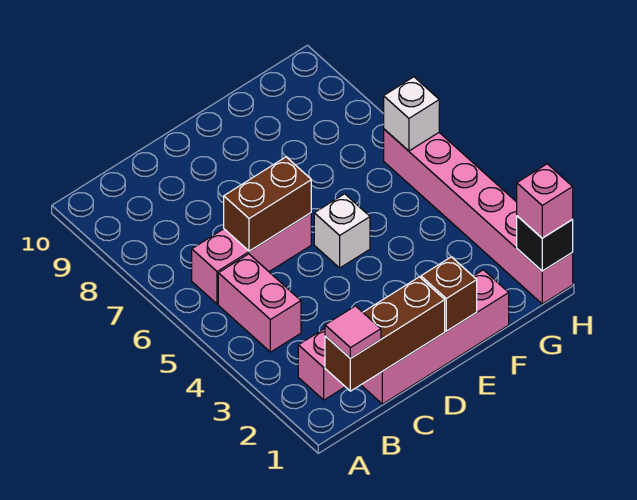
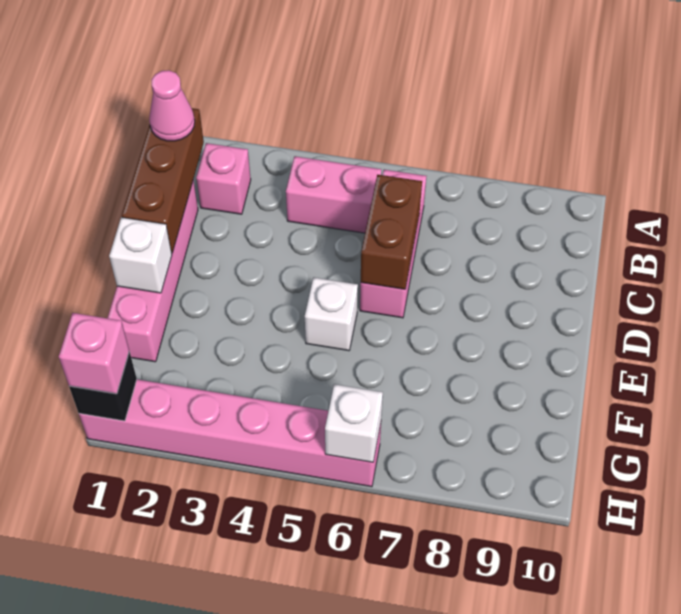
pink 1x1 tile [325,306,381,358] -> pink 1x1 cone [149,70,195,141]
brown 1x1 brick [421,257,477,331] -> white 1x1 brick [109,217,172,293]

